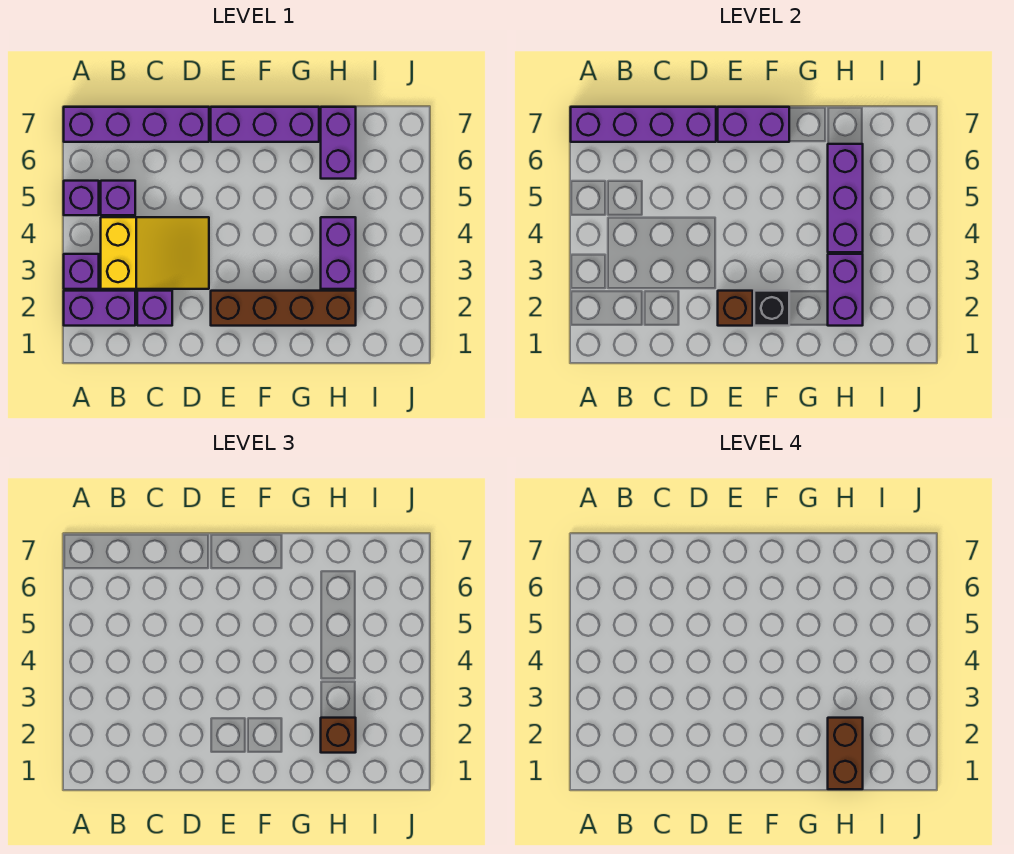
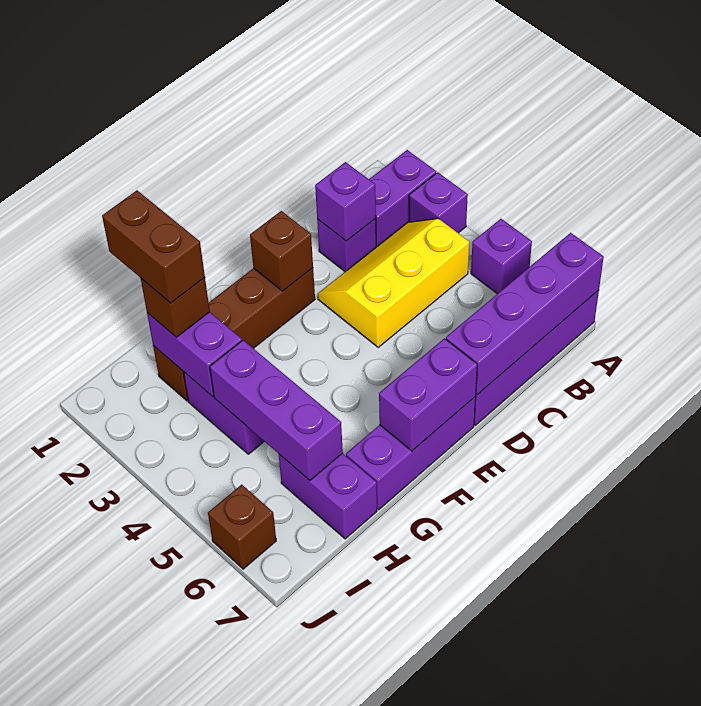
yellow 2x3 slope [101,217,209,289] -> yellow 2x3 slope turned to [318,219,469,347]
purple 1x1 brick [101,181,135,215] -> purple 1x1 brick moved to [315,162,376,241]
black 1x1 brick [754,291,789,326] -> none
none -> brown 1x1 brick [208,485,276,569]

